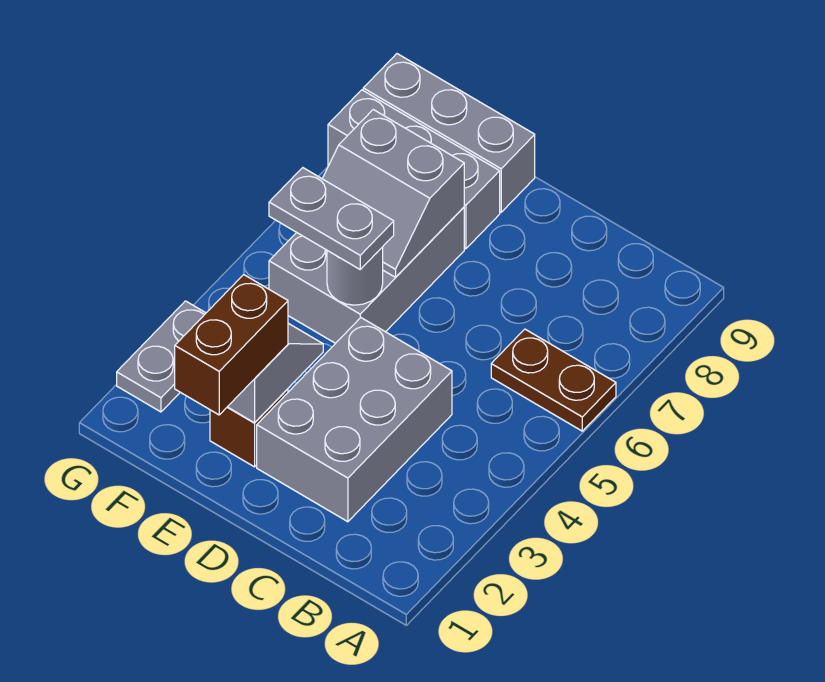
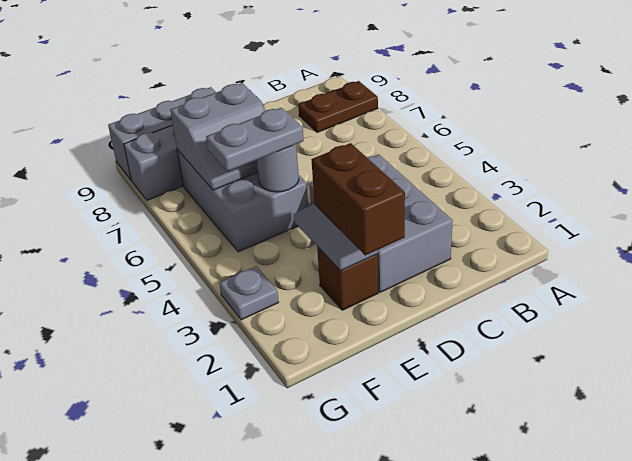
brown 1x2 plate [491,329,616,431] -> brown 1x2 plate moved to [298,81,378,133]
grey 1x2 plate [117,301,206,412] -> grey 1x1 plate [219,266,279,320]

